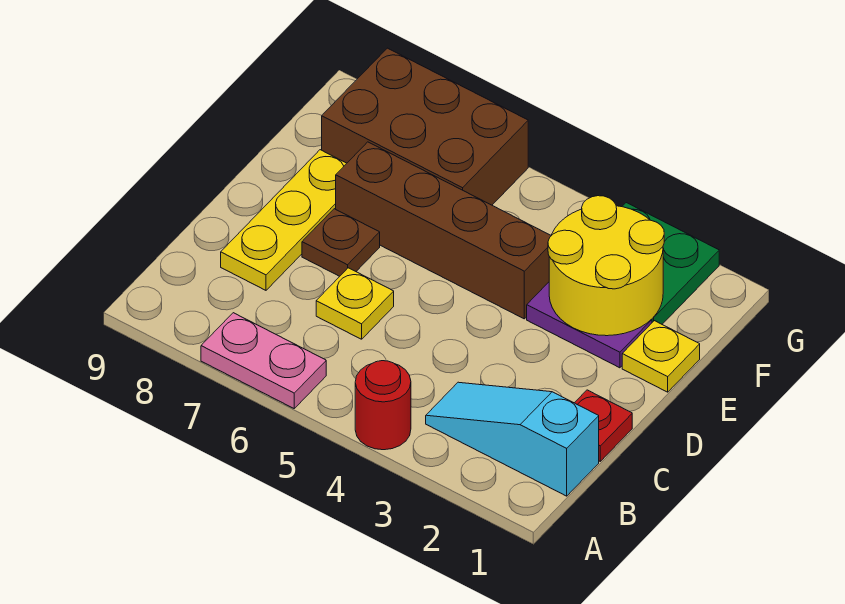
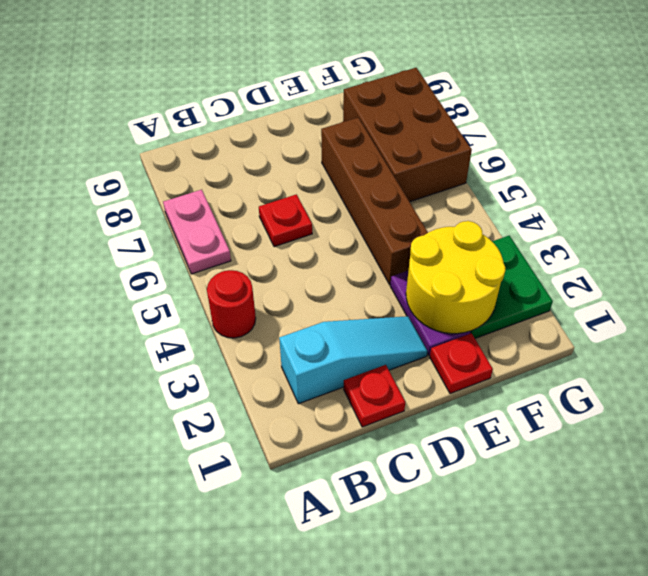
cyan 1x3 slope [426,382,599,496] -> cyan 1x3 slope turned to [279,316,428,404]
yellow 1x1 plate [316,268,394,339] -> red 1x1 plate [259,194,312,247]
yellow 1x3 plate [221,150,347,290] -> none
brown 1x1 plate [302,209,380,276] -> none
yellow 1x1 plate [622,321,700,392] -> red 1x1 plate [430,333,493,394]

